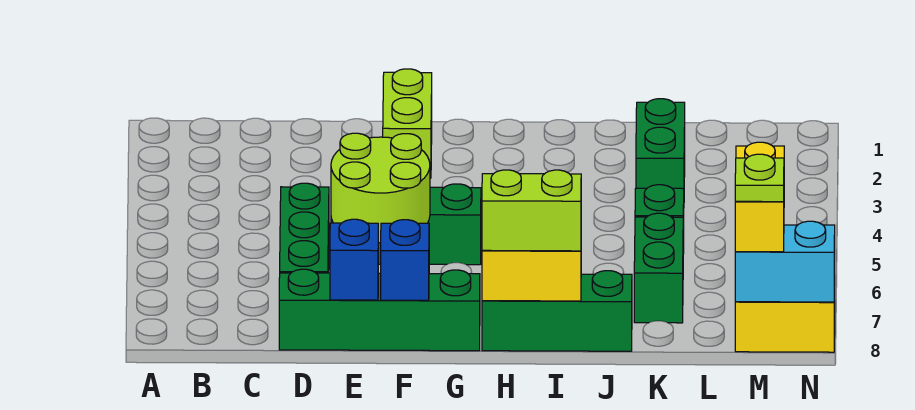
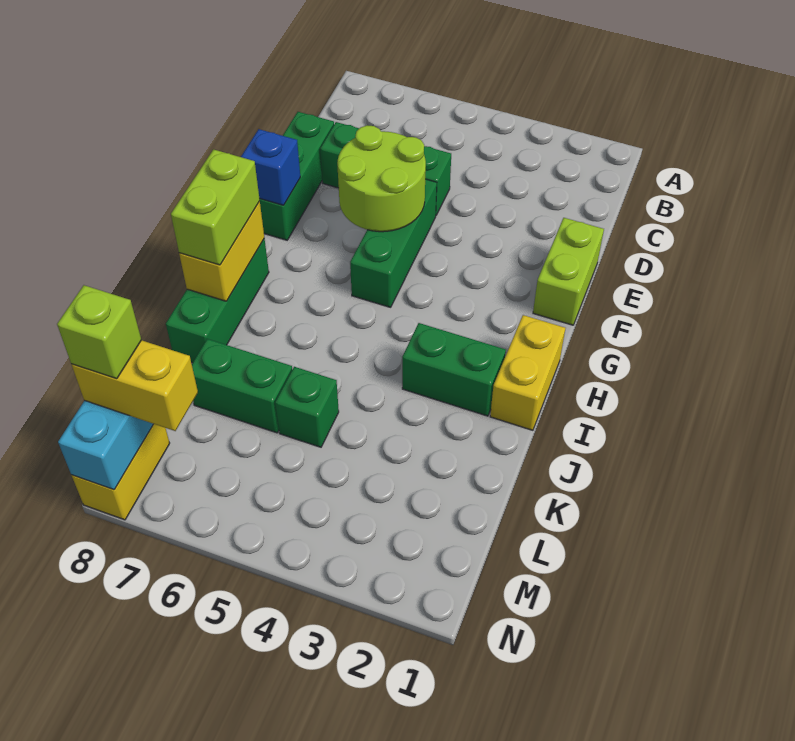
green 1x4 brick [279,269,480,351] -> green 1x3 brick [260,112,334,240]
blue 1x1 brick [330,219,378,300] -> none
lime 1x2 brick [383,69,432,178] -> lime 1x2 brick turned to [533,218,604,325]
none -> yellow 1x2 brick [490,315,565,430]
green 1x2 brick [636,99,685,189] -> green 1x2 brick moved to [402,323,506,416]
lime 1x1 plate [735,154,784,202] -> lime 1x1 brick [57,285,141,379]

